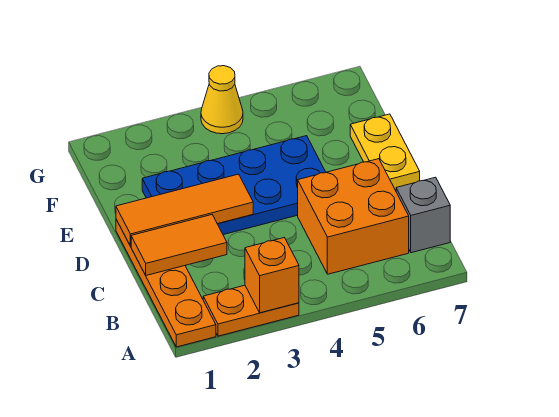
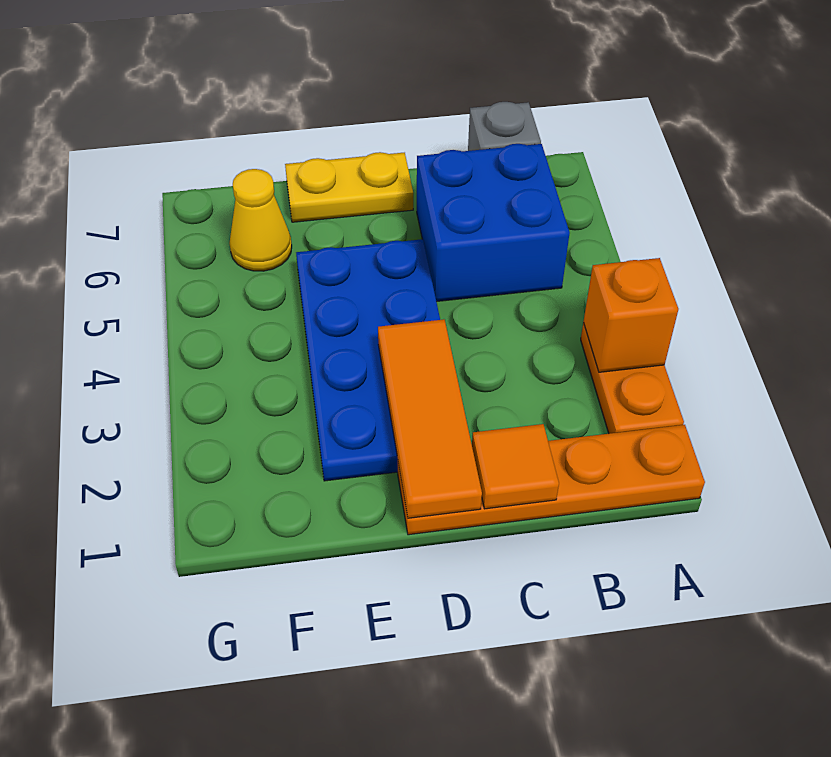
orange 2x2 brick [298,159,409,274] -> blue 2x2 brick [417,144,570,302]
orange 1x2 tile [131,215,227,275] -> orange 1x1 tile [472,424,559,509]
yellow 1x1 cone [201,66,243,134] -> yellow 1x1 cone moved to [229,169,292,271]

